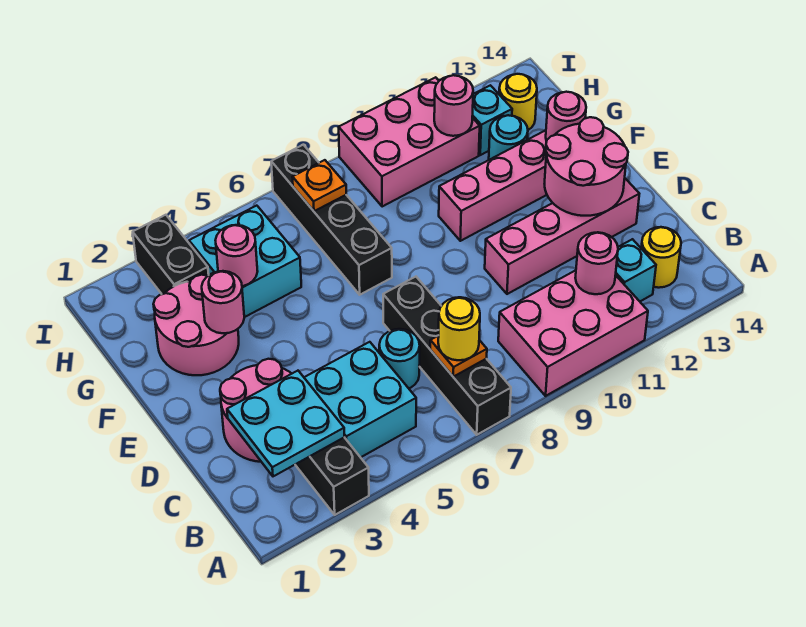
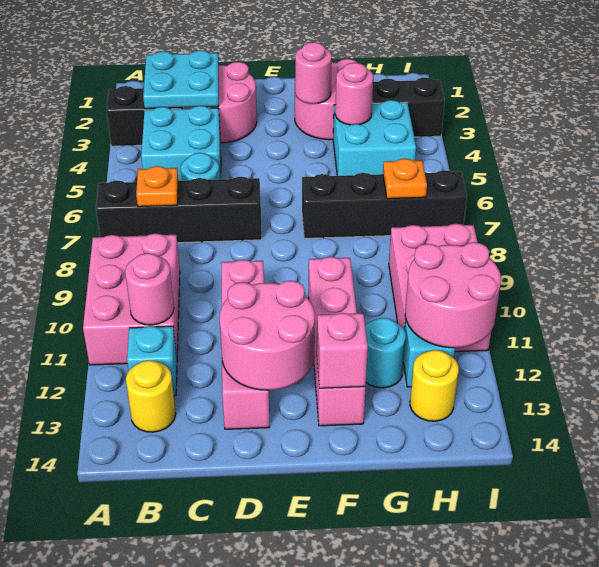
yellow 1x1 round brick [438,297,480,360] -> none
pink 1x1 round brick [546,92,586,141] -> pink 1x1 brick [317,313,368,388]
pink 1x1 round brick [434,75,473,136] -> pink 2x2 round brick [405,242,501,348]

